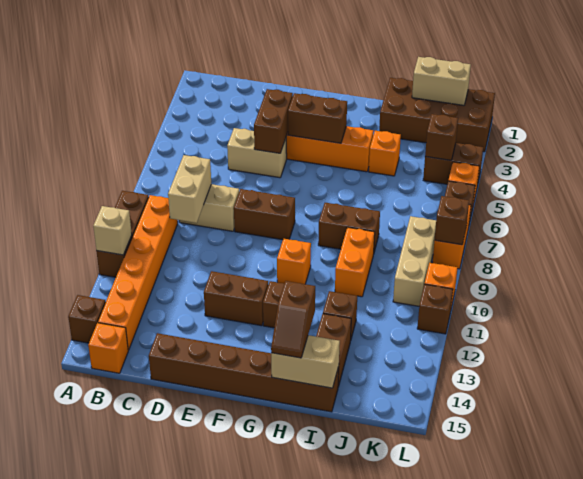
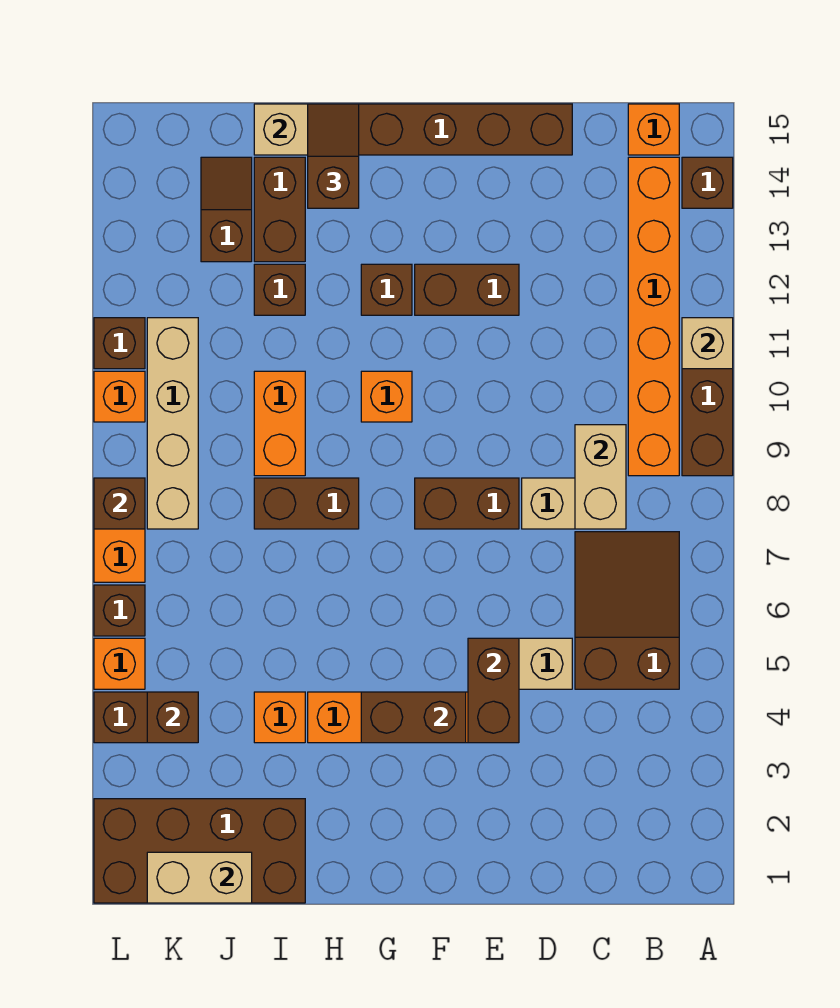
none -> brown 2x3 slope [575,532,679,689]
none -> brown 1x2 slope [201,157,252,262]
tan 1x3 brick [393,216,436,306] -> tan 1x4 brick [147,318,198,529]

